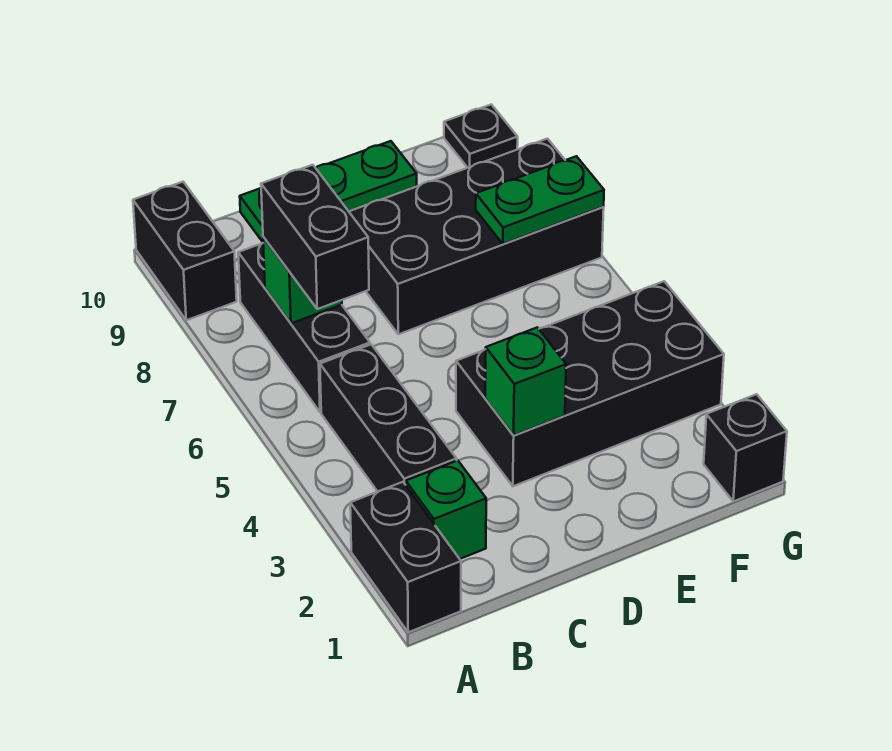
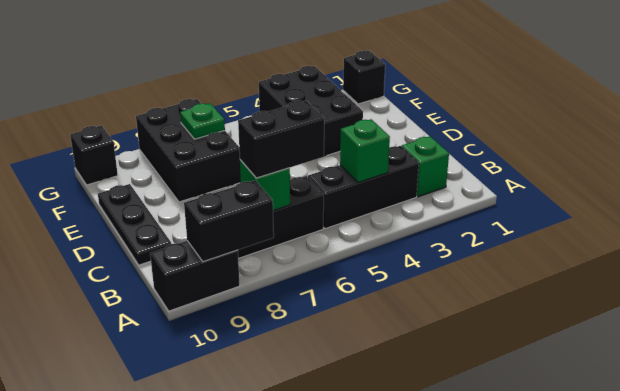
black 1x2 brick [350,482,461,632] -> black 1x2 brick moved to [184,180,274,262]
green 1x3 plate [240,141,417,242] -> black 1x3 plate [98,184,171,265]
black 2x4 brick [456,281,724,486] -> black 2x3 brick [259,66,363,156]
green 1x1 brick [485,328,566,435] -> green 1x1 brick moved to [340,119,390,183]
black 2x4 brick [349,139,604,334] -> black 2x3 brick [136,99,241,202]
green 1x2 plate [476,156,604,244] -> green 1x1 plate [180,103,225,139]
black 1x1 plate [444,104,518,168] -> black 1x1 brick [70,125,118,185]

